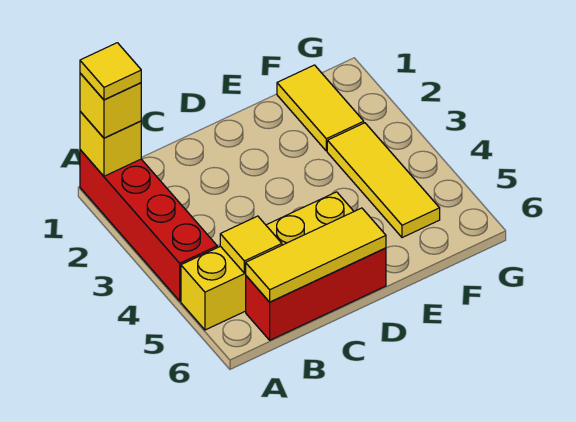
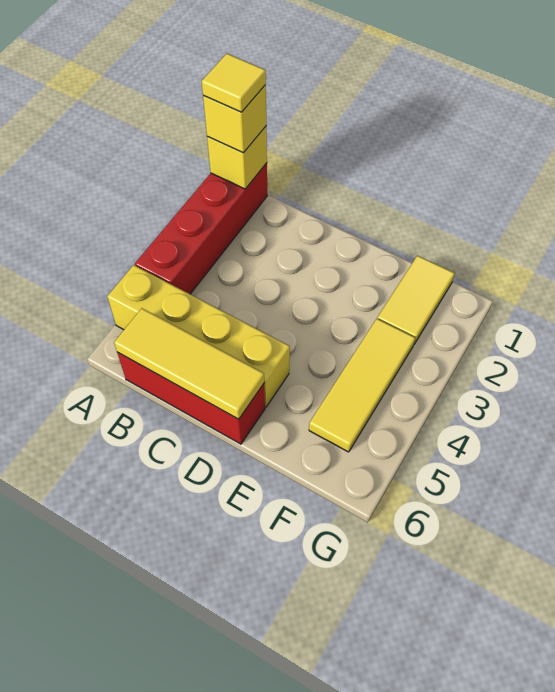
yellow 1x1 tile [220,216,282,273] -> none

